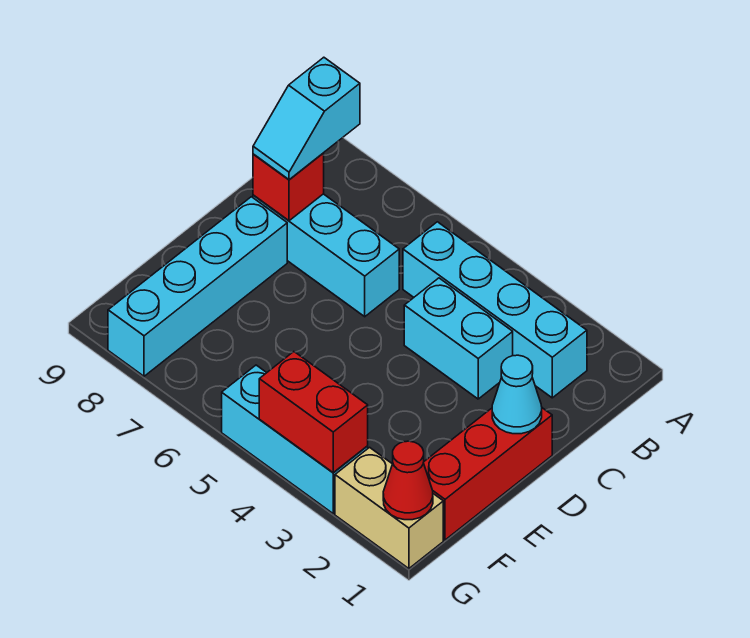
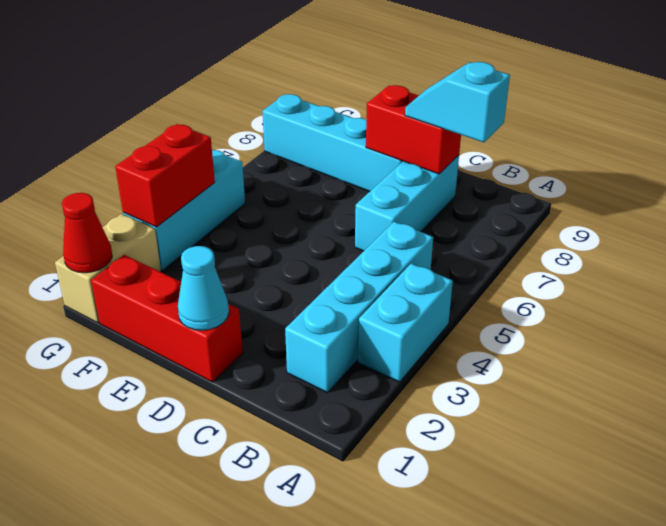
cyan 1x2 brick [404,278,513,399] -> cyan 1x2 brick moved to [358,263,453,382]
red 1x1 brick [253,153,324,221] -> red 1x2 brick [366,85,461,174]

